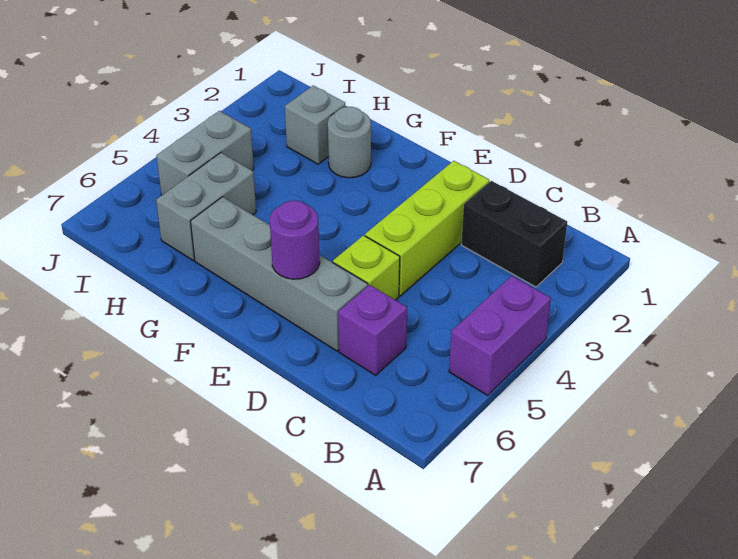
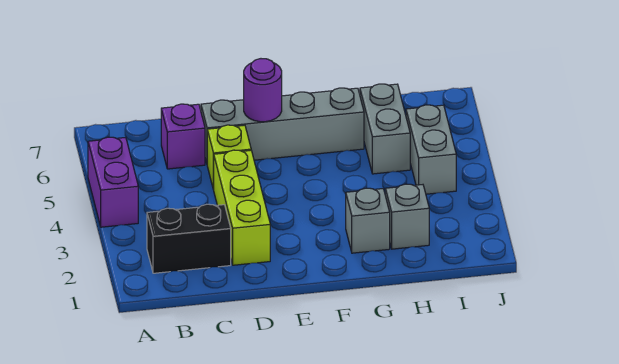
grey 1x1 round brick [328,107,371,178] -> grey 1x1 brick [346,188,390,253]

